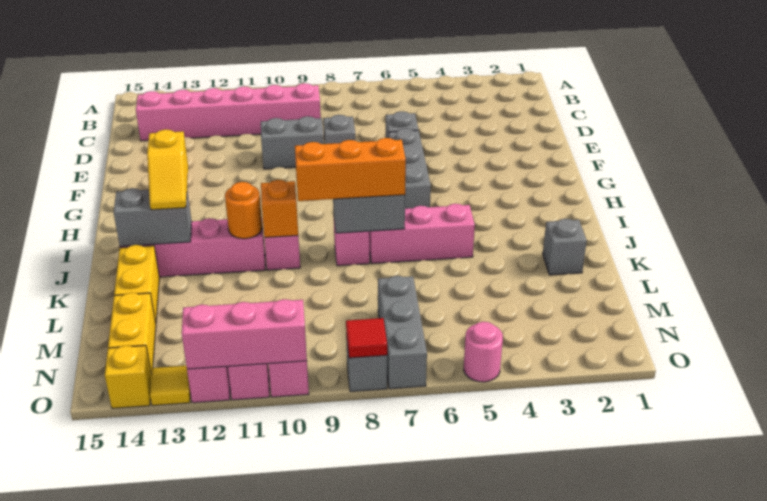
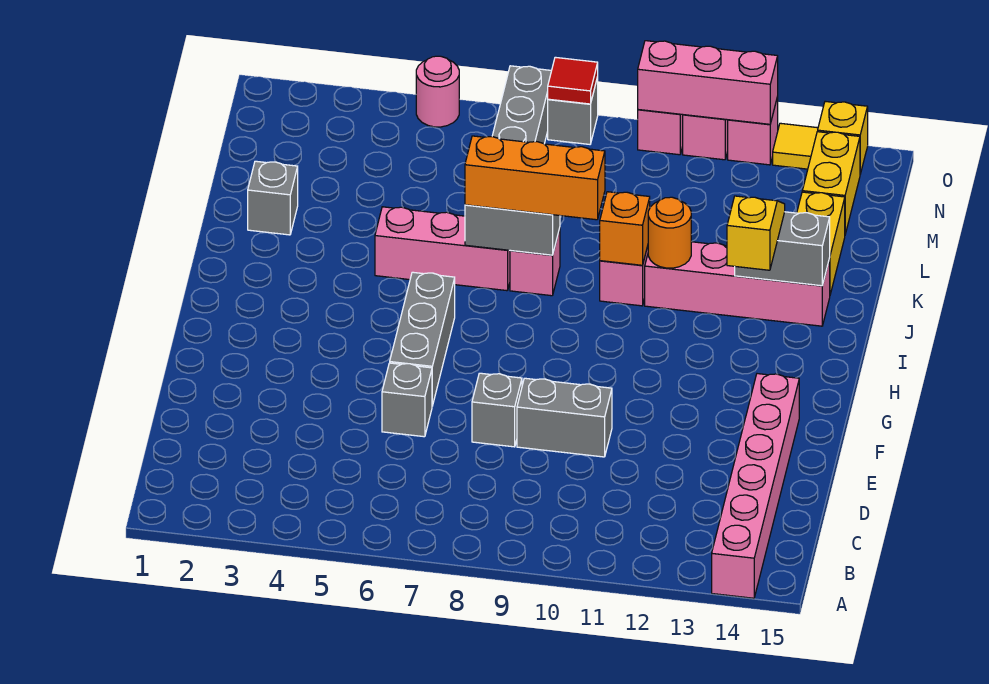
pink 1x6 brick [136,83,321,141] -> pink 1x6 brick turned to [712,374,799,598]

